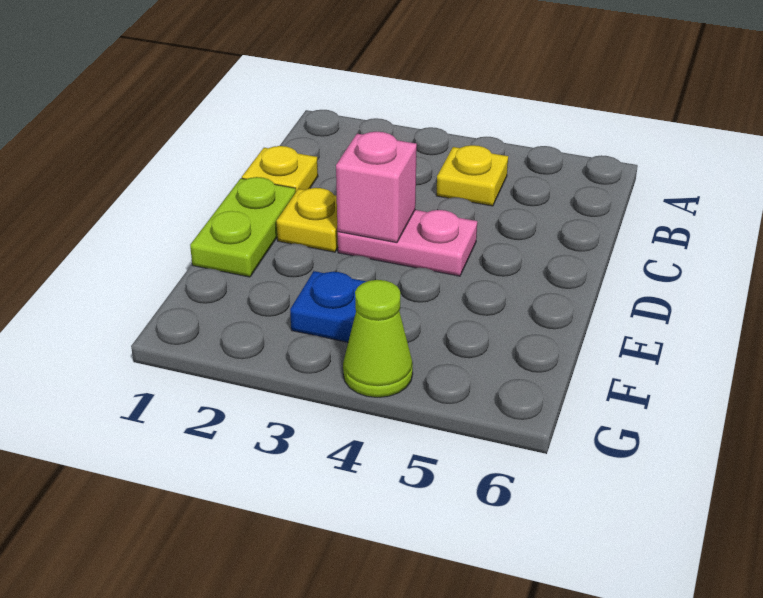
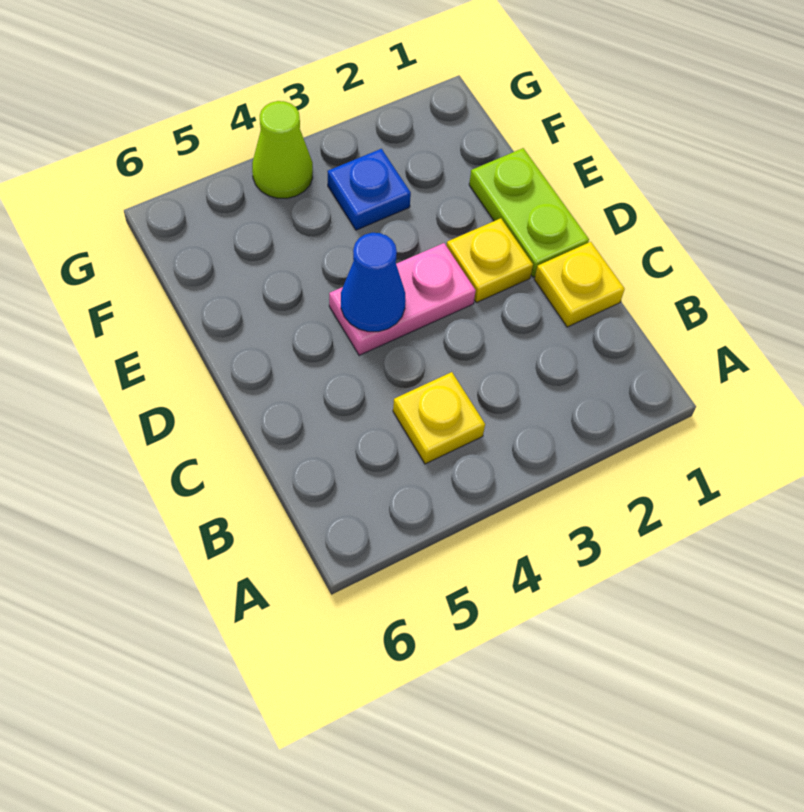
pink 1x1 brick [336,132,417,243] -> none
none -> blue 1x1 cone [341,233,406,332]

